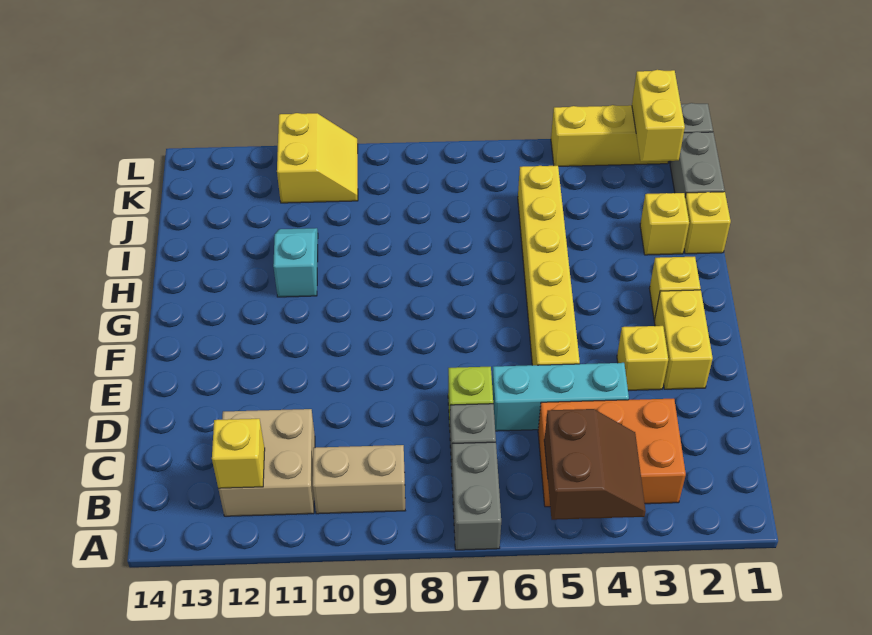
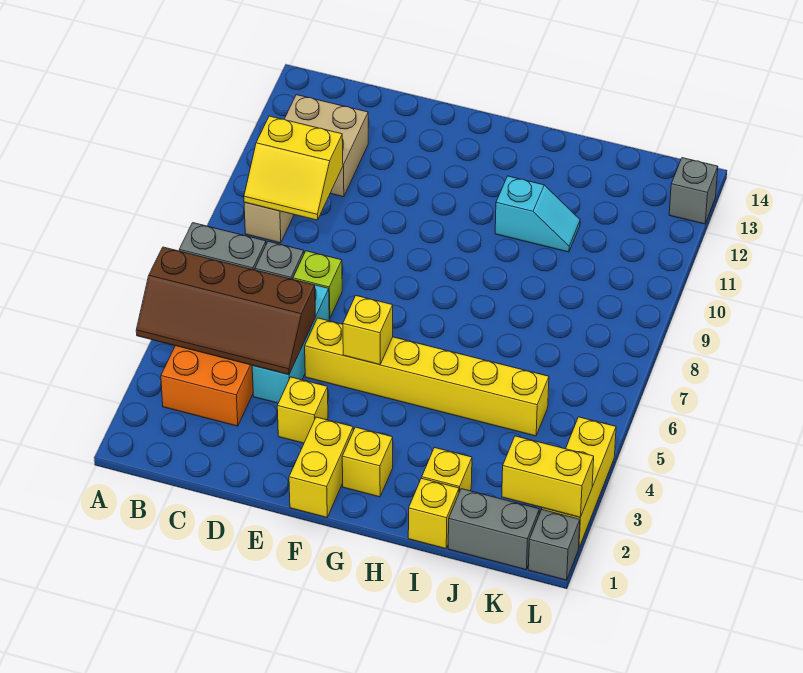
brown 2x2 slope [544,409,646,520] -> brown 2x4 slope [136,247,315,375]
yellow 1x1 brick [212,419,265,488] -> yellow 1x1 brick moved to [343,296,393,365]
yellow 1x2 brick [654,290,713,389] -> yellow 1x2 brick turned to [289,417,353,517]
yellow 2x2 slope [277,113,358,203] -> yellow 2x2 slope moved to [244,116,343,220]
none -> grey 1x1 brick [669,158,718,224]

